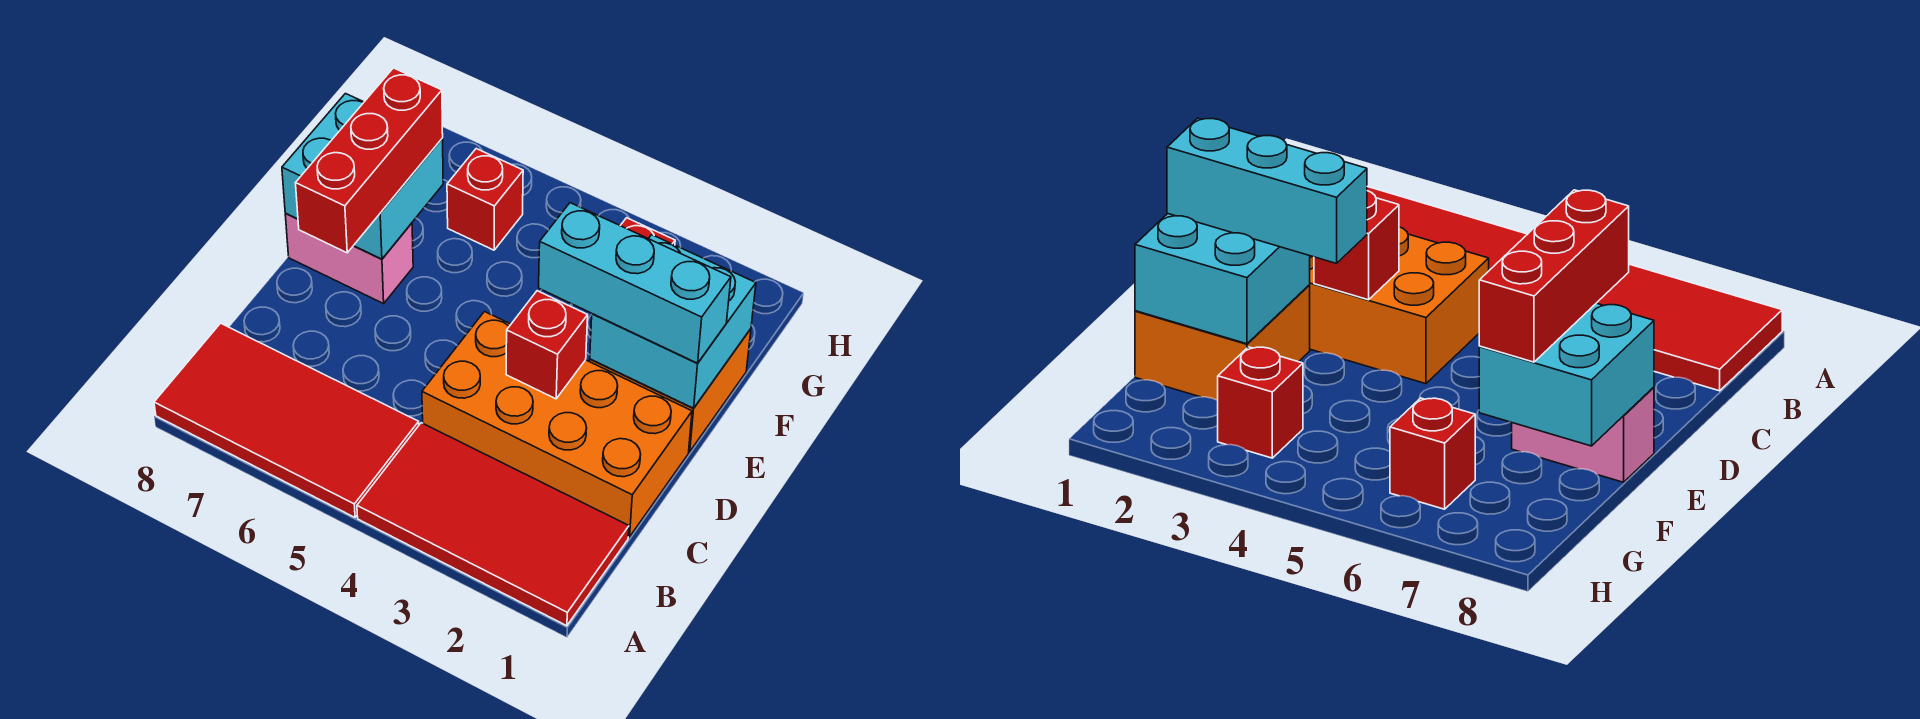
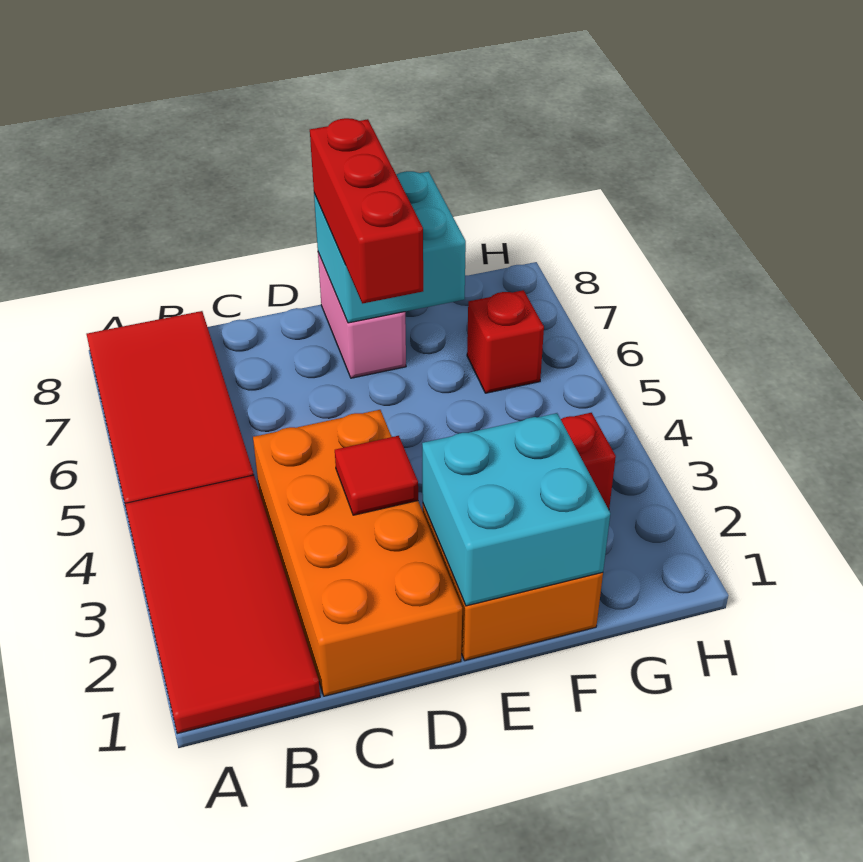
red 1x1 brick [506,291,588,399] -> red 1x1 tile [335,436,418,515]
red 1x3 brick [296,68,443,253] -> red 1x3 brick turned to [310,118,423,304]
cyan 1x3 brick [539,203,731,363] -> none

